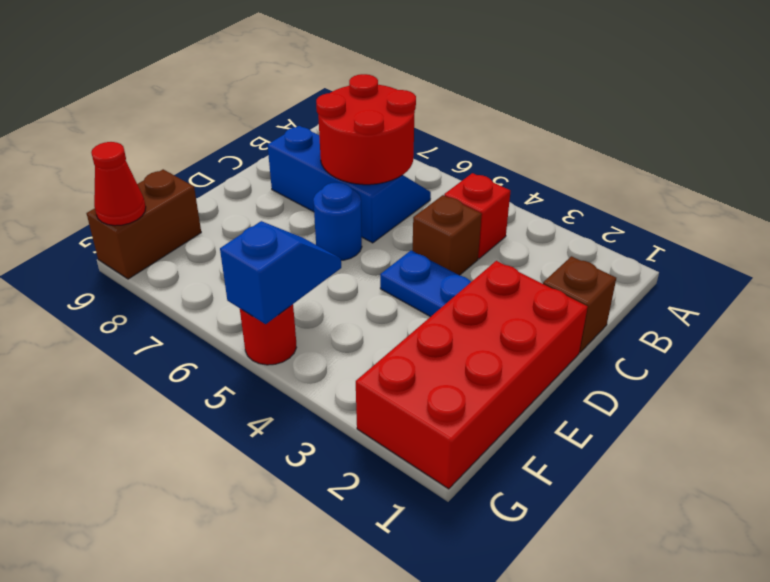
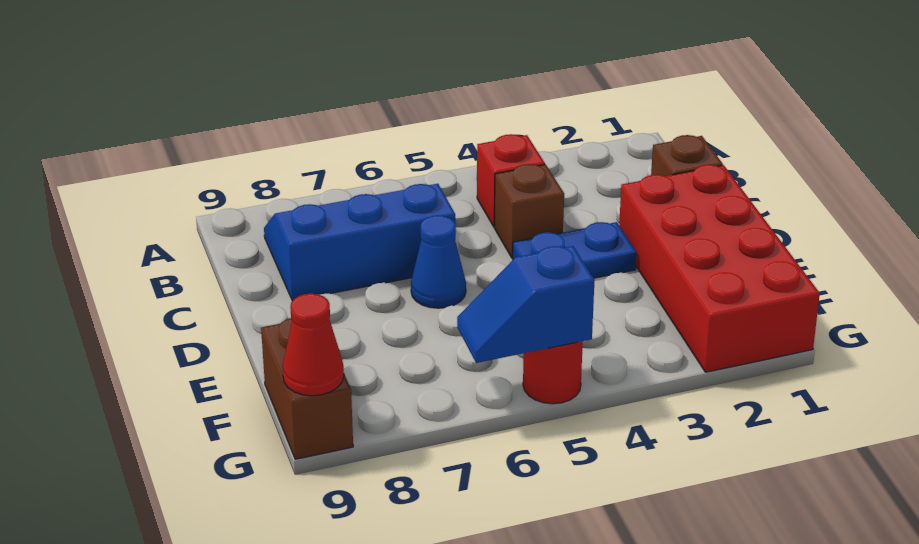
red 2x2 round brick [316,74,416,185] -> none
blue 1x1 round brick [313,182,362,260] -> blue 1x1 cone [411,216,466,308]
blue 1x2 slope [220,221,341,324] -> blue 1x2 slope turned to [457,246,595,363]

